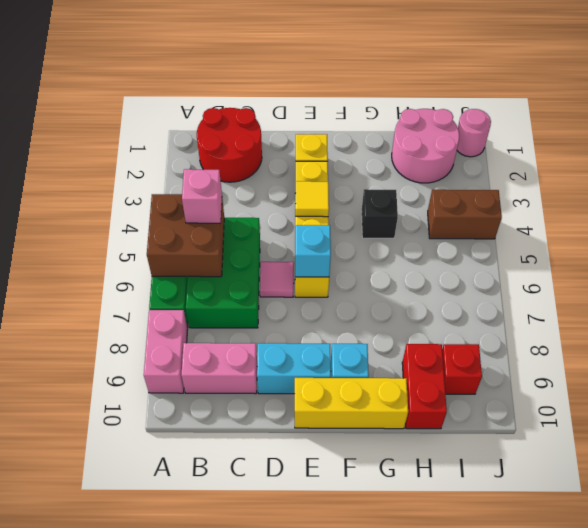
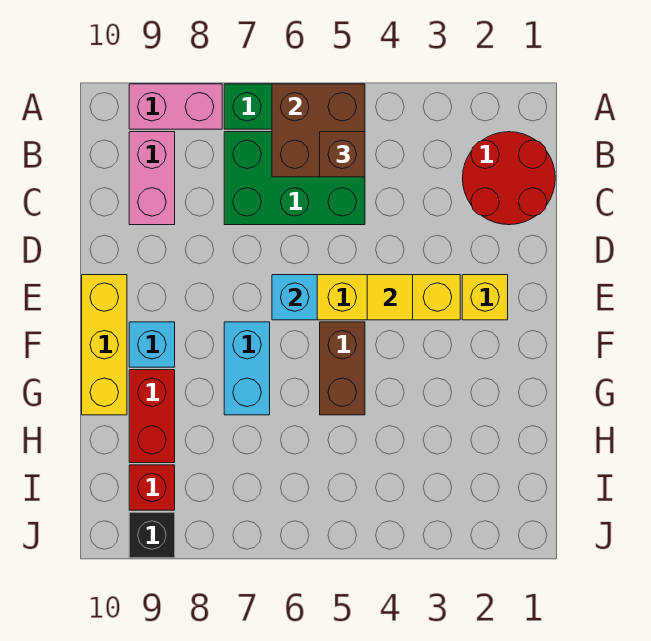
pink 1x1 brick [182,169,222,223] -> brown 1x1 brick [320,132,365,177]
pink 1x1 tile [260,262,294,297] -> none
cyan 1x2 brick [257,343,331,394] -> cyan 1x2 brick moved to [224,322,270,415]
black 1x1 brick [361,189,398,238] -> black 1x1 brick moved to [129,513,175,558]
pink 2x2 round brick [392,109,459,183] -> none
red 1x2 brick [402,344,447,429] -> red 1x2 brick turned to [129,370,175,463]
brown 1x2 brick [428,190,502,239] -> brown 1x2 brick moved to [320,322,365,415]
pink 1x1 round brick [457,109,491,157] -> none

